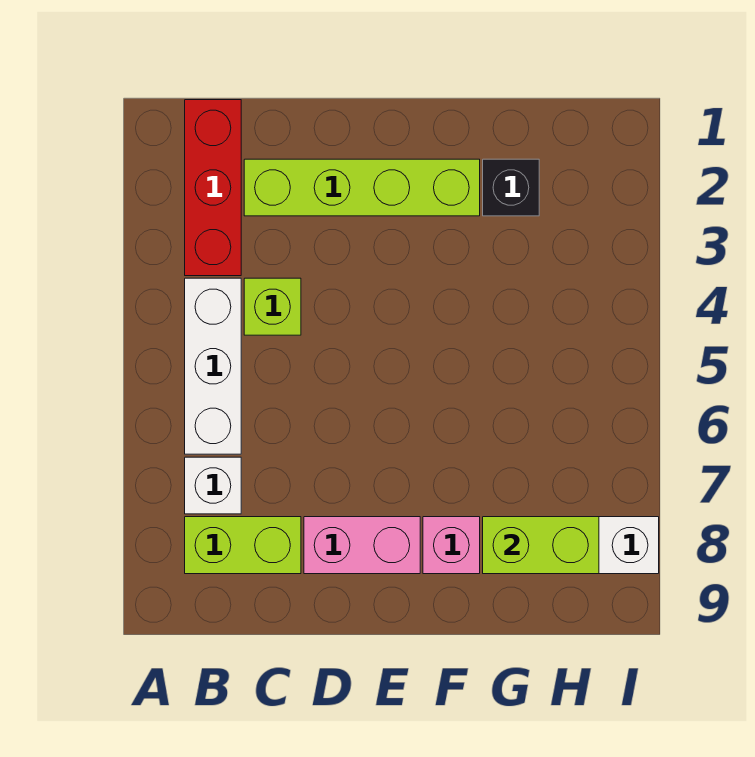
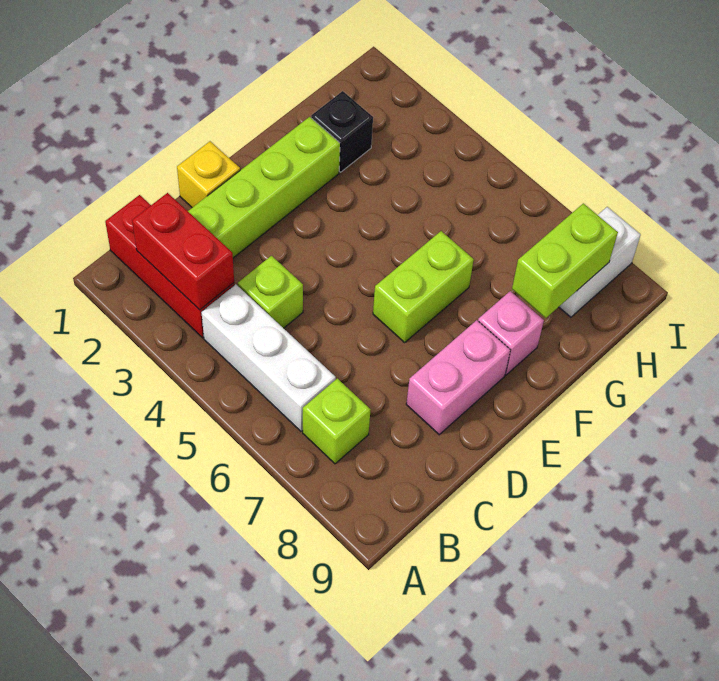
none -> red 1x2 brick [132,193,234,310]
white 1x1 brick [185,457,241,514] -> lime 1x1 brick [303,379,371,464]
lime 1x2 brick [185,517,301,574] -> lime 1x2 brick moved to [373,231,474,342]
none -> yellow 1x1 brick [177,141,240,207]

